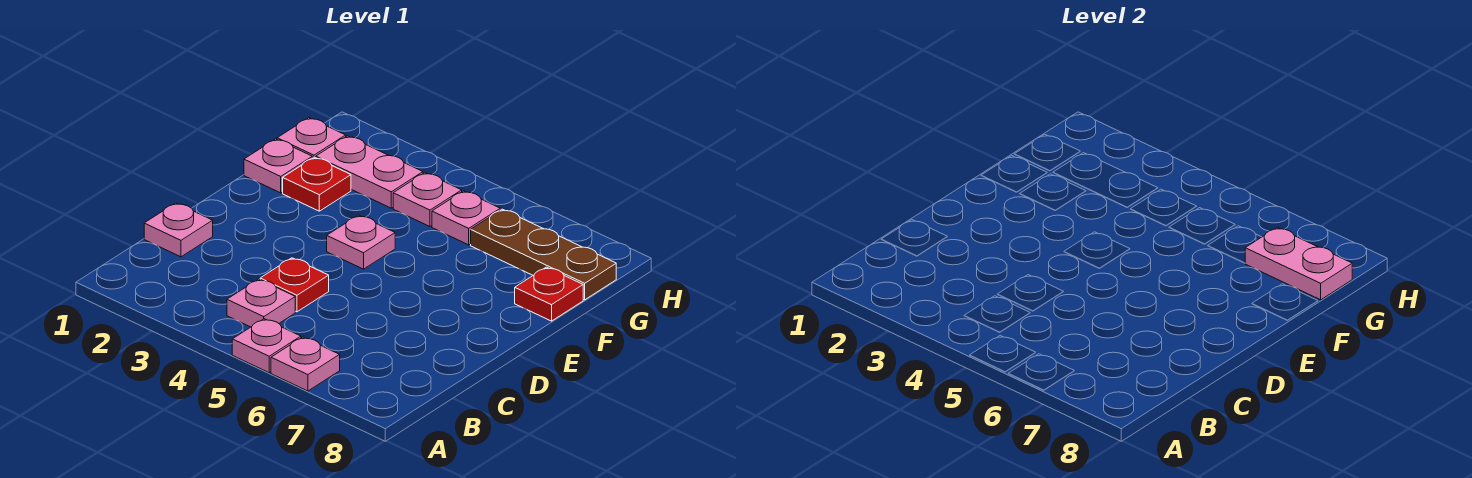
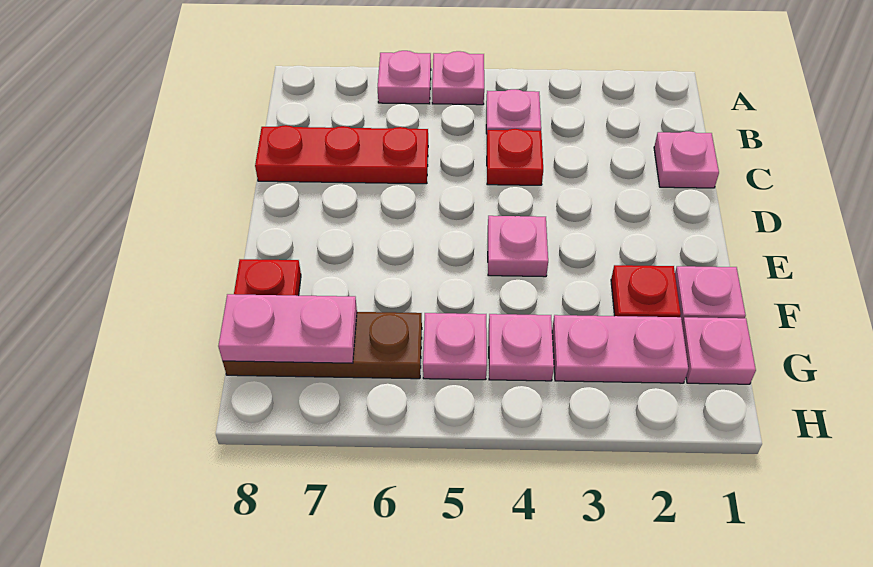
none -> red 1x3 plate [255,125,428,184]

